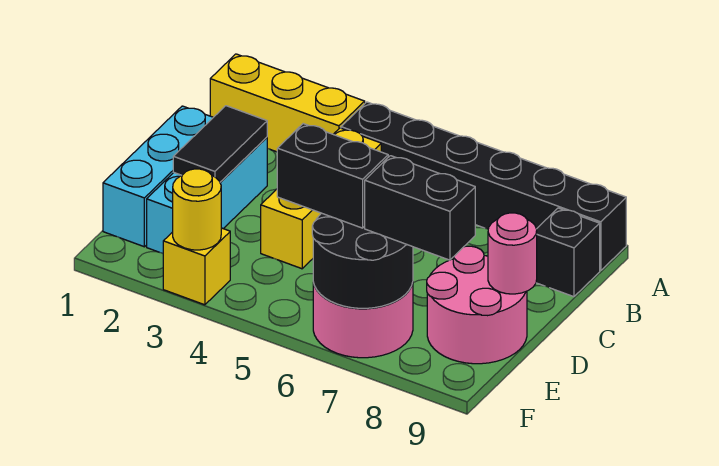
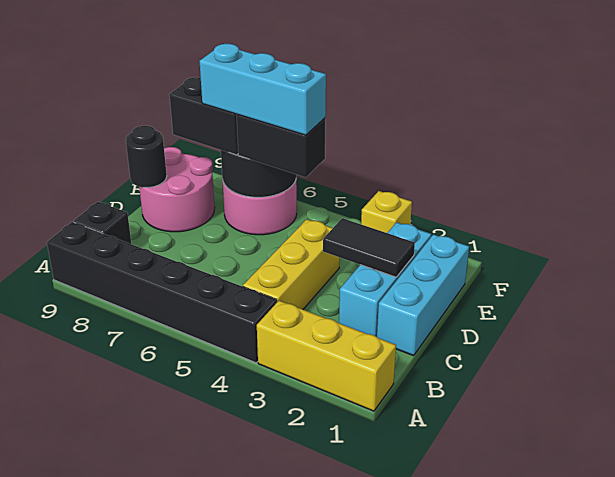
black 1x2 tile [173,106,267,182] -> black 1x2 tile turned to [323,218,415,277]
pink 1x1 round brick [488,213,537,294] -> black 1x1 round brick [126,126,167,187]
none -> cyan 1x3 brick [200,44,326,135]
yellow 1x1 round brick [173,169,221,250] -> none

